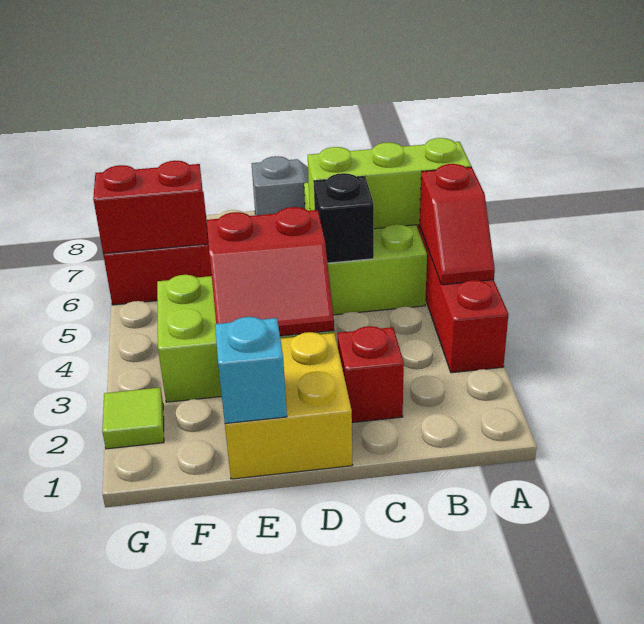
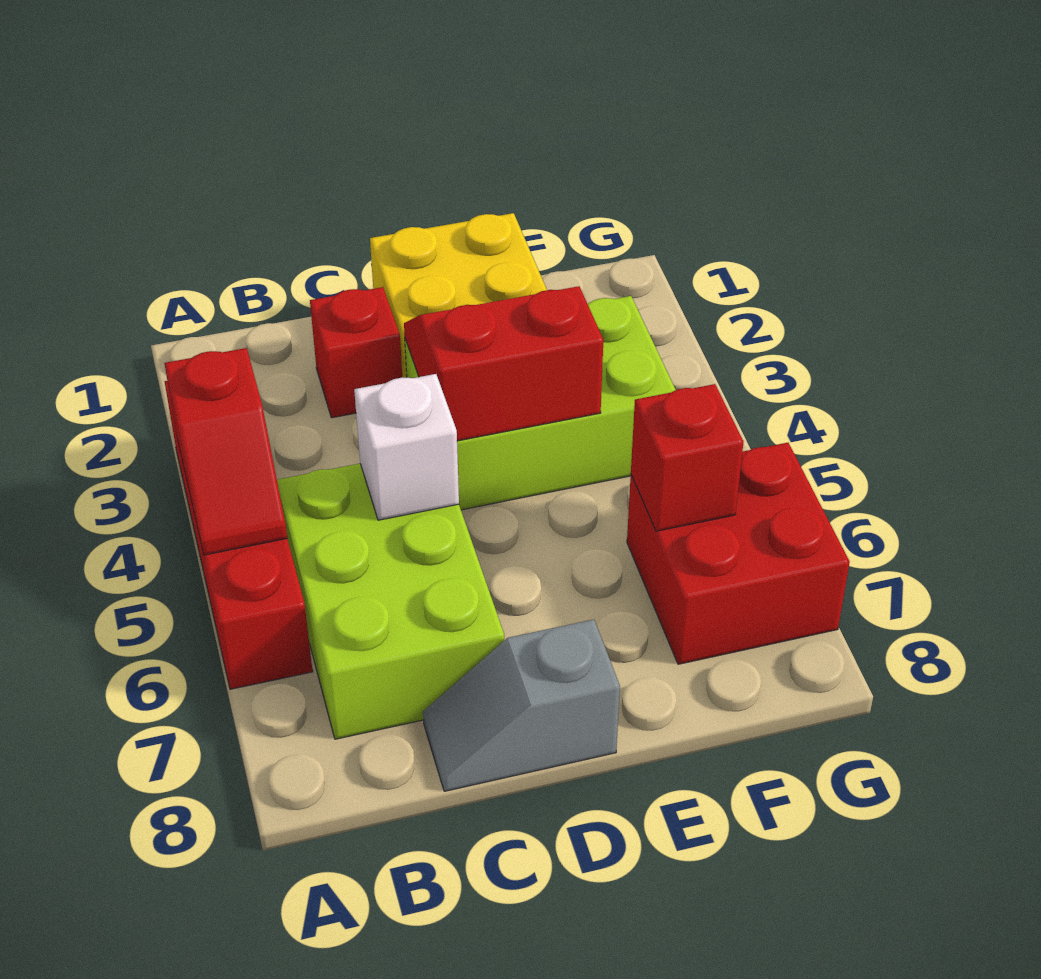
red 1x2 slope [420,164,495,285] -> red 1x2 slope turned to [164,348,287,555]
lime 1x3 brick [308,138,471,229] -> none
black 1x1 brick [314,173,374,263] -> white 1x1 brick [354,374,459,520]
cyan 1x1 brick [215,317,287,424] -> none
red 1x2 brick [93,161,208,254] -> red 1x1 brick [631,384,743,531]
lime 1x1 tile [102,388,164,449] -> none

